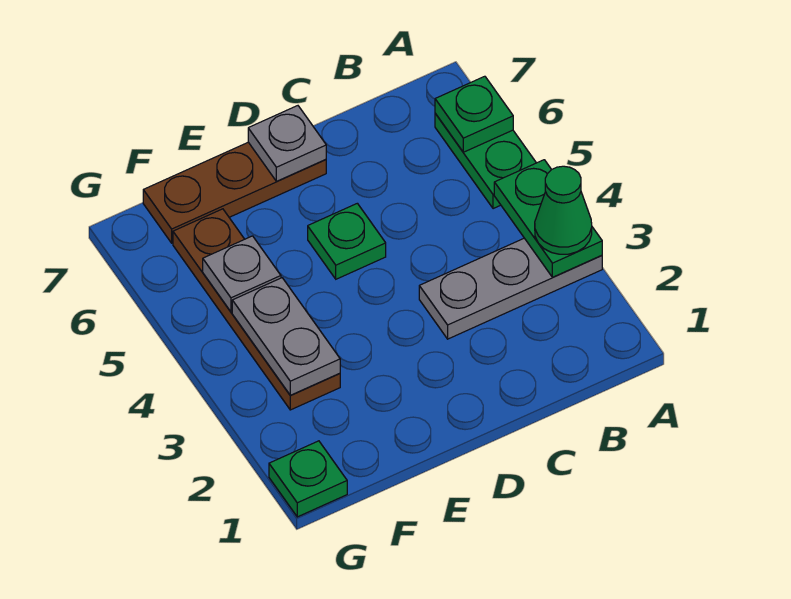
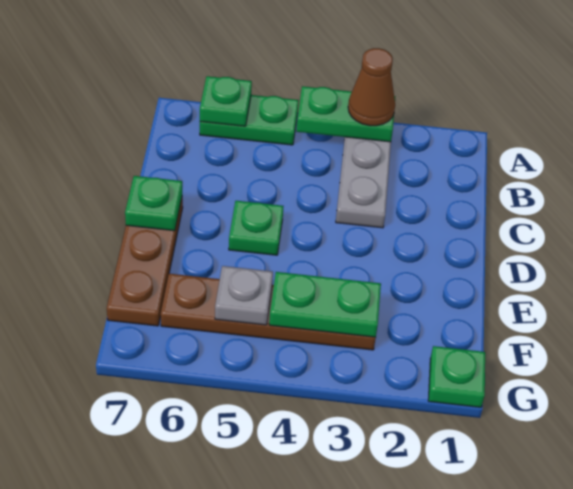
green 1x1 cone [535,166,592,254] -> brown 1x1 cone [348,48,395,126]
grey 1x1 plate [248,106,326,181] -> green 1x1 plate [125,176,182,231]
grey 1x2 plate [232,278,340,395] -> green 1x2 plate [269,272,381,337]

